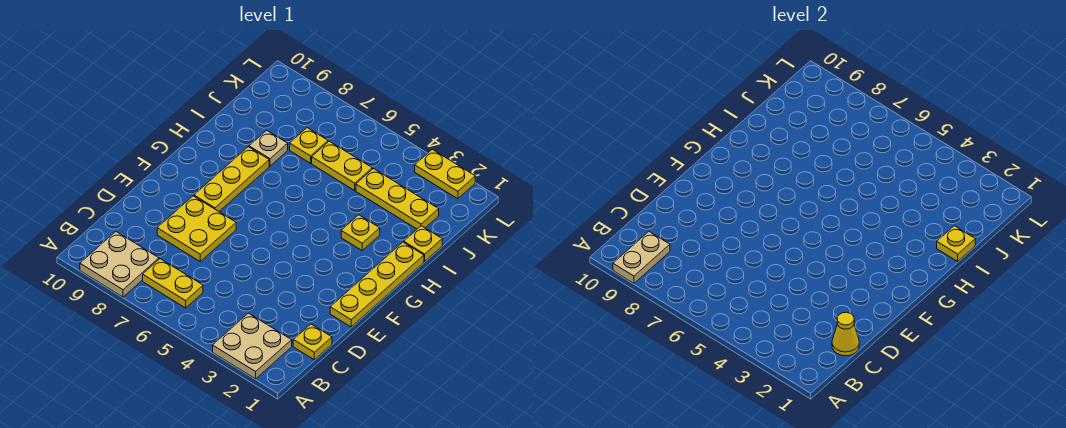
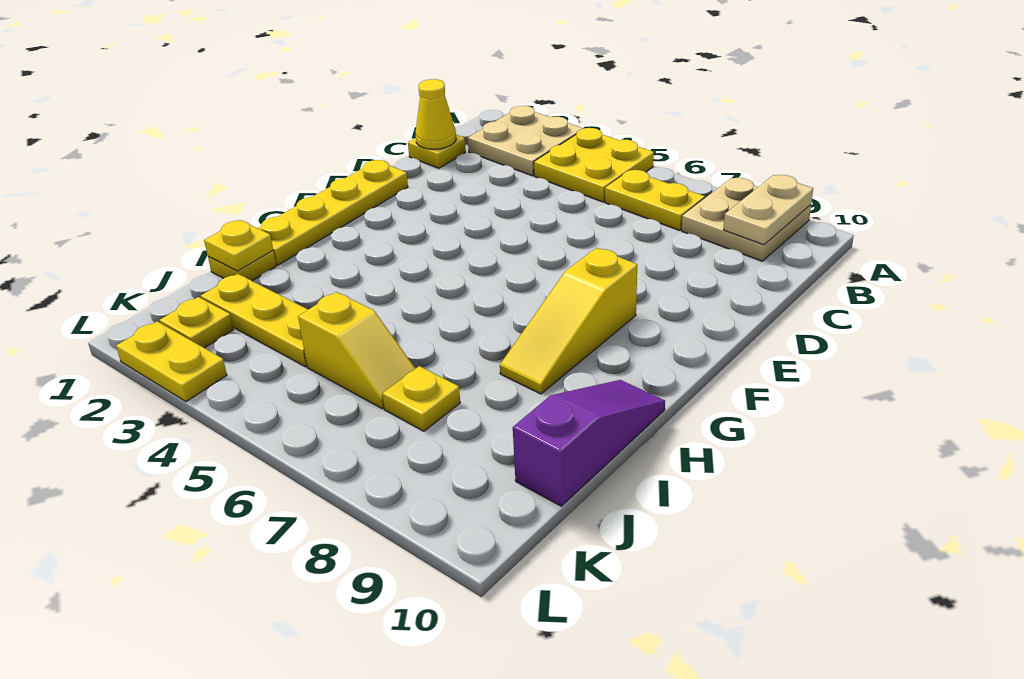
yellow 2x2 plate [157,196,236,261] -> yellow 2x2 plate moved to [534,128,654,202]
yellow 1x3 plate [194,147,269,211] -> yellow 1x3 slope [500,248,637,394]
yellow 1x1 plate [341,215,380,250] -> yellow 1x1 plate moved to [159,297,233,348]
none -> purple 1x3 slope [513,380,665,506]
tan 1x1 plate [249,130,288,166] -> none
yellow 1x2 plate [312,141,372,190] -> yellow 1x2 slope [298,292,415,409]

